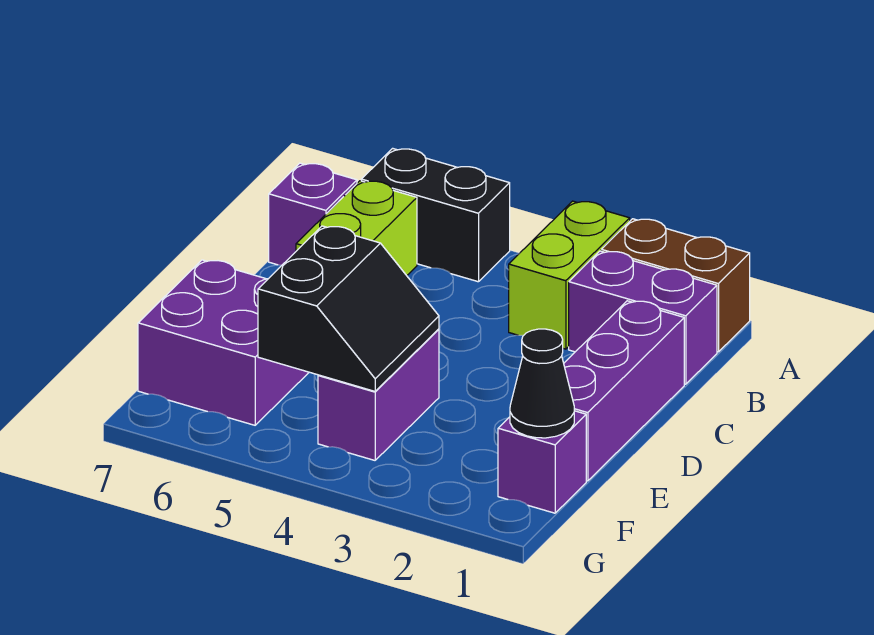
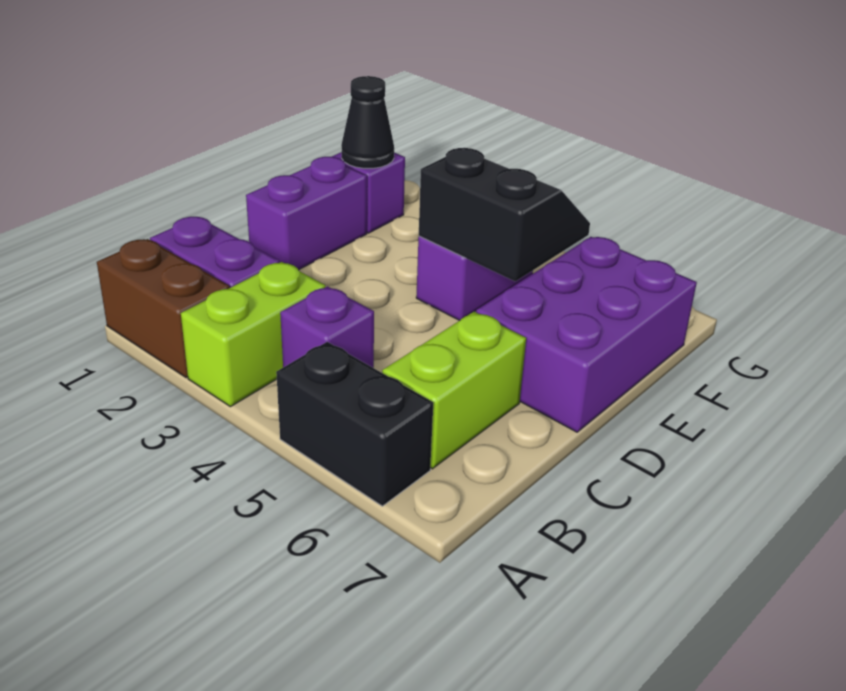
purple 1x1 brick [269,163,357,265] -> purple 1x1 brick moved to [280,286,374,368]
purple 1x3 brick [564,301,684,481] -> purple 1x2 brick [246,157,367,270]
black 2x2 slope [258,226,439,391] -> black 2x2 slope turned to [419,148,590,281]
purple 2x2 brick [138,260,309,425] -> purple 2x3 brick [476,237,697,432]

